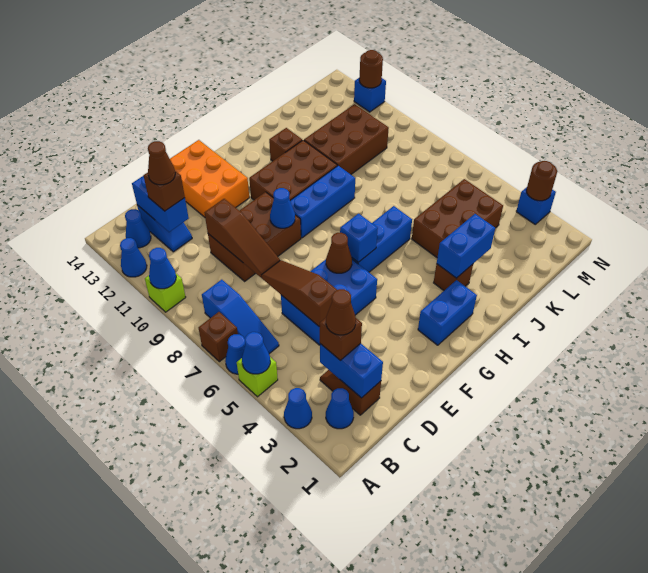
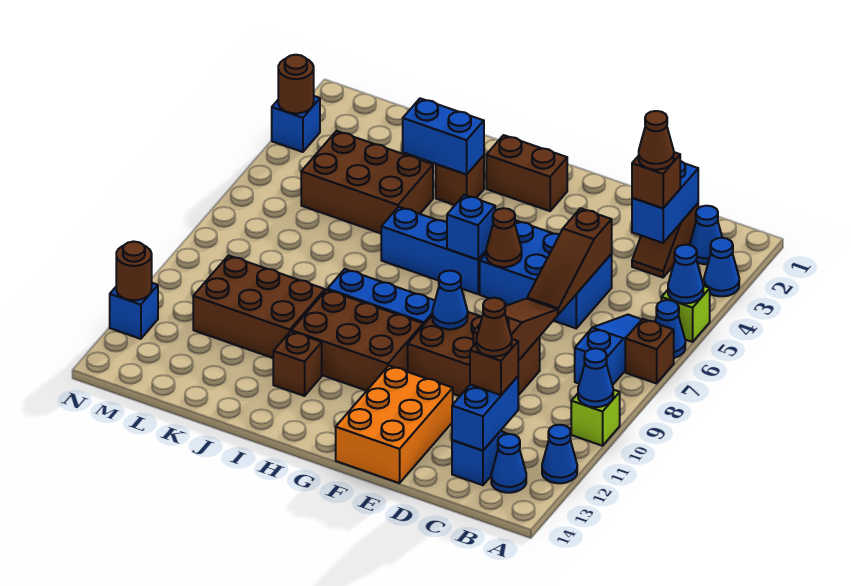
blue 1x2 brick [418,280,477,345] -> brown 1x2 brick [486,135,567,211]

